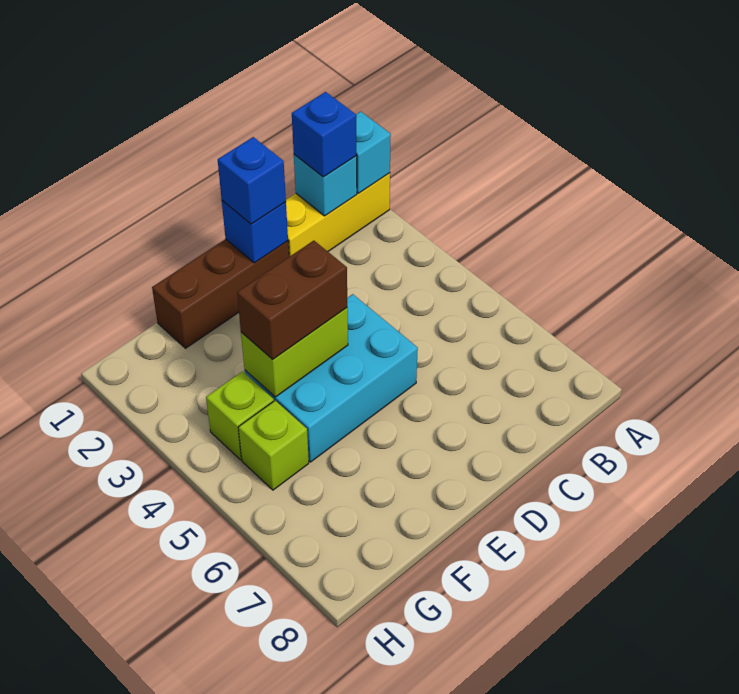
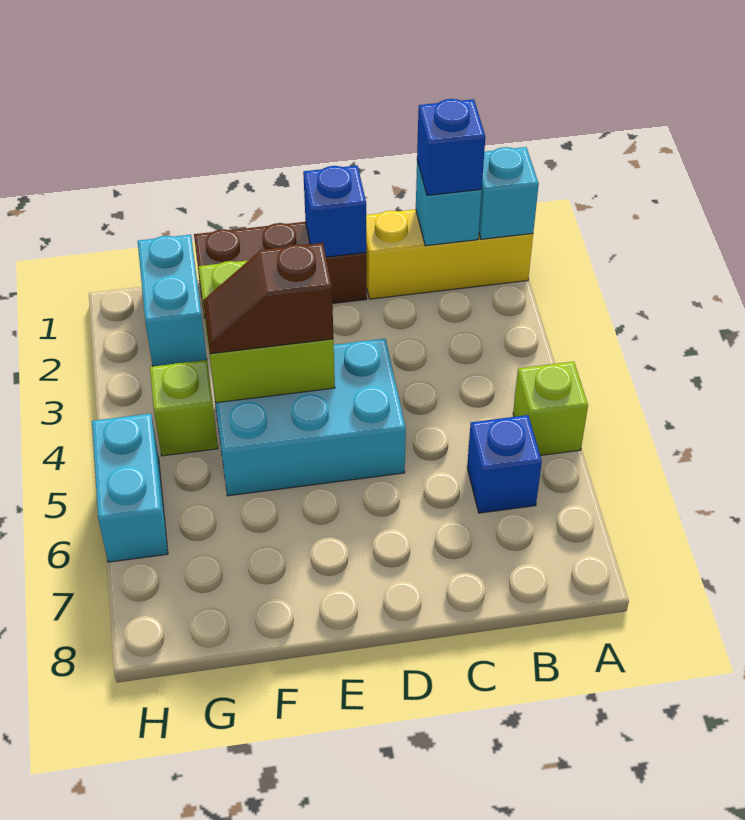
blue 1x1 brick [218,137,286,224] -> blue 1x1 brick moved to [467,415,542,513]
lime 1x2 brick [241,308,348,397] -> lime 2x2 brick [199,260,335,403]
brown 1x2 brick [237,241,347,360] -> brown 1x2 slope [203,243,333,354]
none -> cyan 1x2 brick [138,235,207,366]
lime 1x1 brick [238,401,309,490] -> lime 1x1 brick moved to [513,361,588,455]
none -> cyan 1x2 brick [92,414,168,562]

